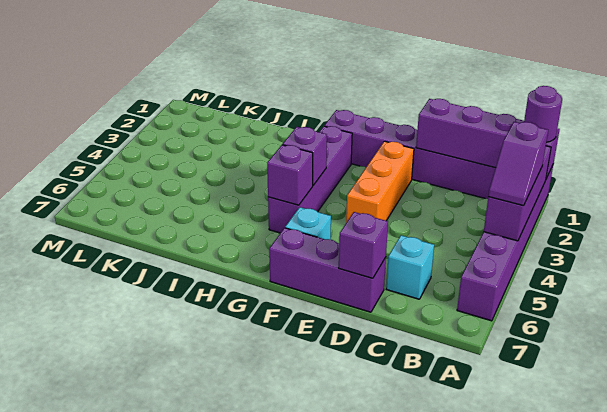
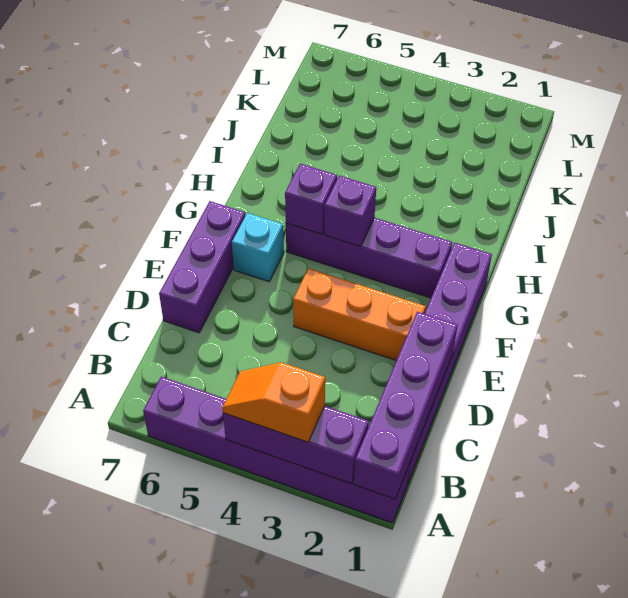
purple 1x1 round brick [524,86,562,142] -> none
purple 1x2 slope [488,122,548,206] -> orange 1x2 slope [222,362,325,442]
cyan 1x1 brick [386,235,434,299] -> none
purple 1x1 brick [339,212,388,278] -> none

